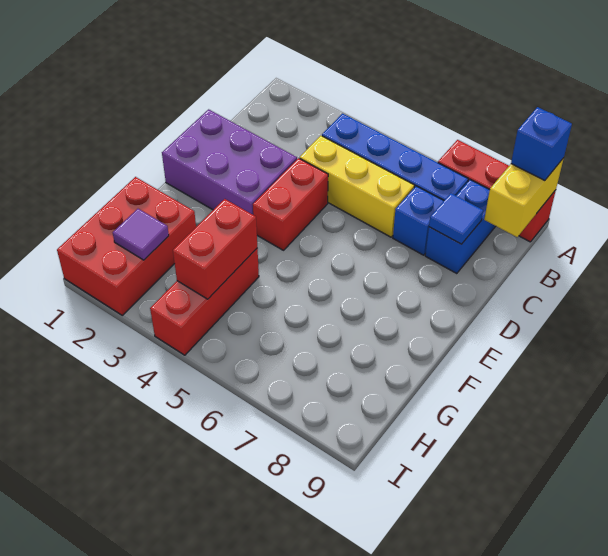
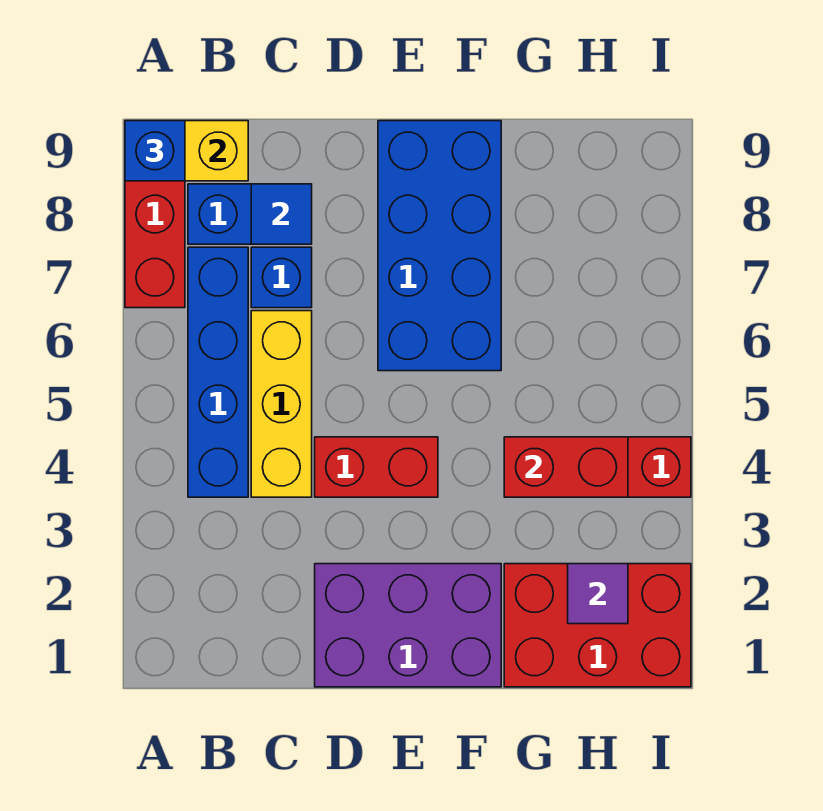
purple 2x3 brick [162,109,297,215] -> purple 2x3 brick turned to [315,564,501,687]
none -> blue 2x4 brick [378,121,501,371]

